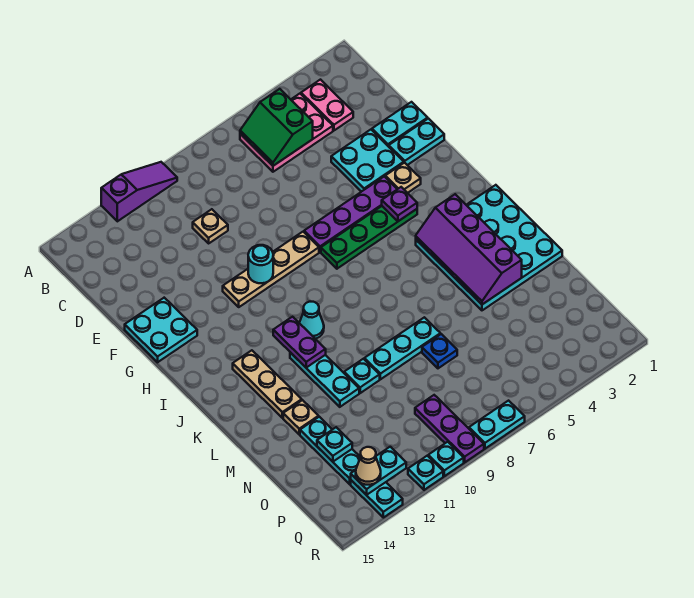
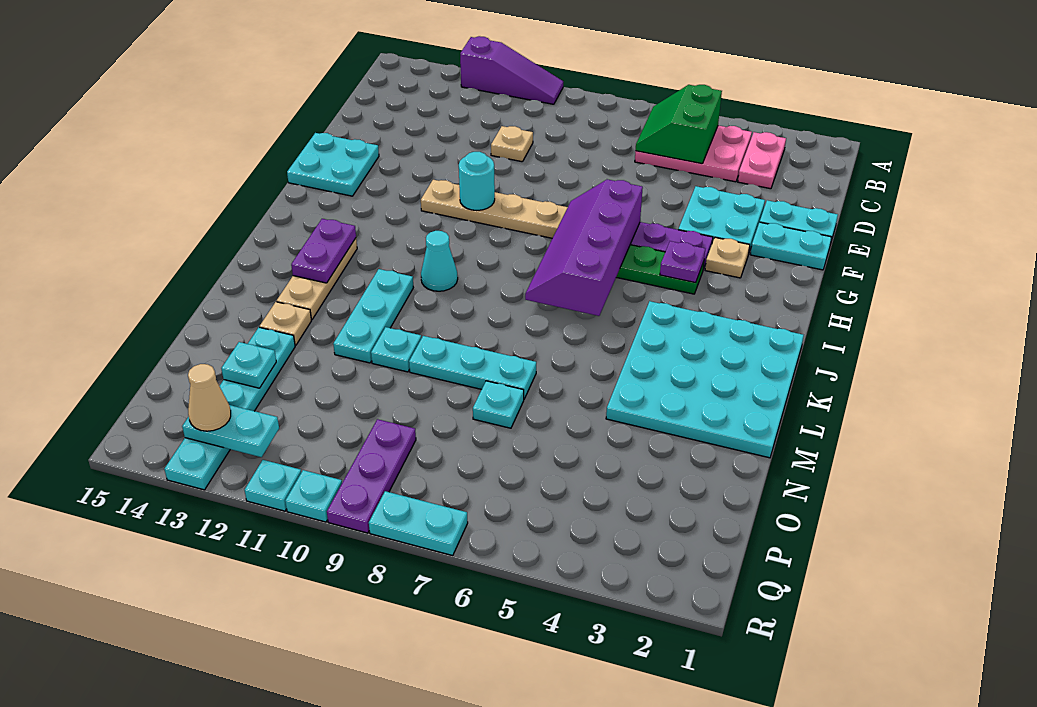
purple 2x4 slope [416,194,522,304] -> purple 2x4 slope moved to [525,179,643,316]
purple 1x2 plate [273,317,326,368] -> purple 1x2 plate moved to [291,219,356,283]
blue 1x1 plate [422,334,457,368] -> cyan 1x1 plate [473,381,524,428]

